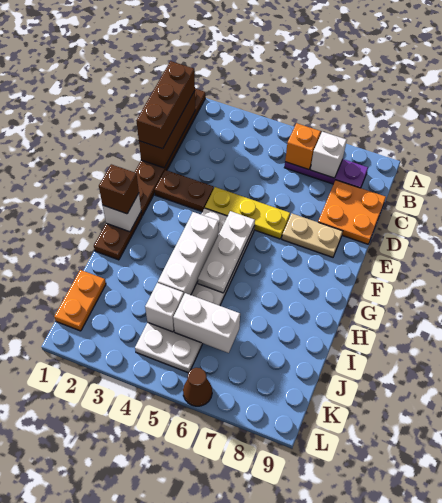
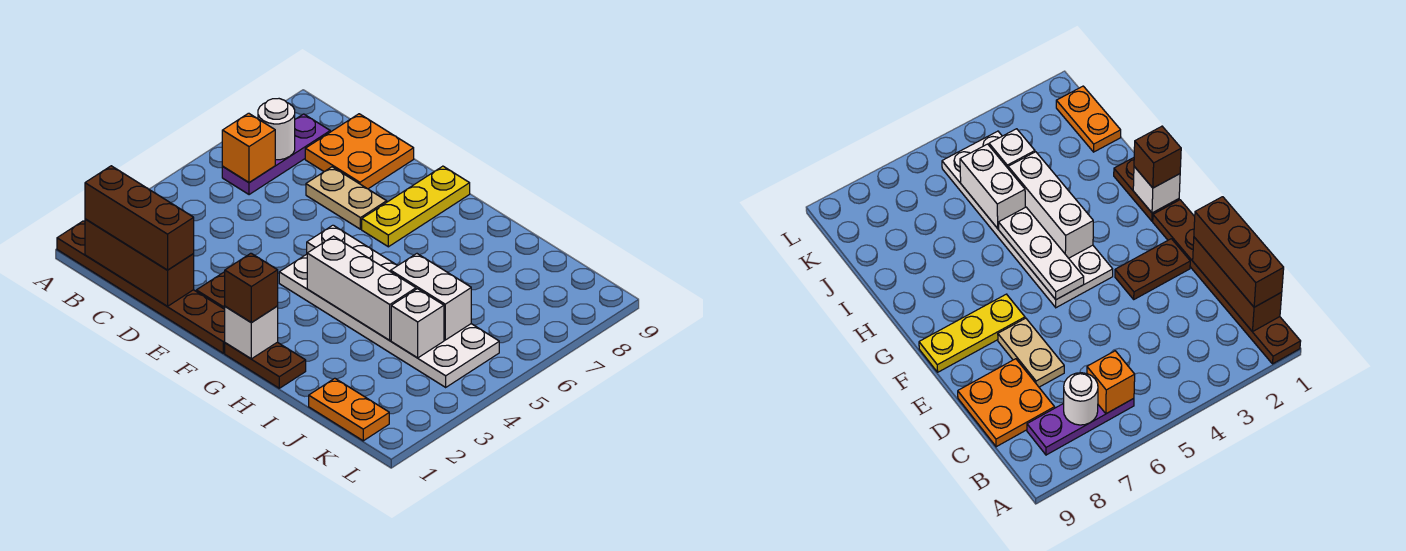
white 1x1 brick [311,132,347,178] -> white 1x1 round brick [258,99,295,160]
yellow 1x3 plate [205,187,290,239] -> yellow 1x3 plate moved to [362,166,470,247]
tan 1x2 plate [282,214,343,257] -> tan 1x2 plate turned to [306,167,387,229]
white 1x2 brick [173,293,240,353] -> white 1x2 brick turned to [391,254,471,340]
brown 1x1 cone [183,368,212,406] -> none

